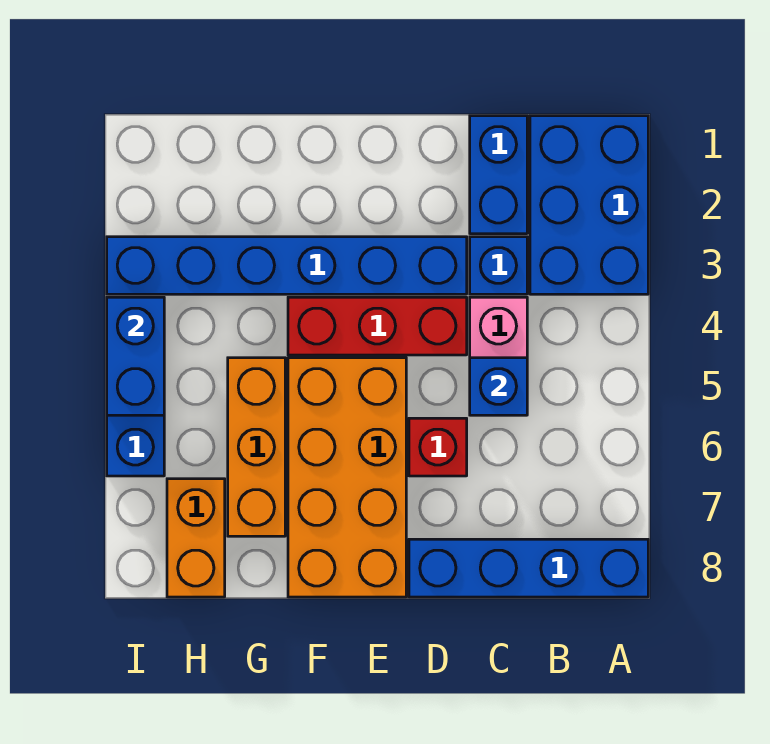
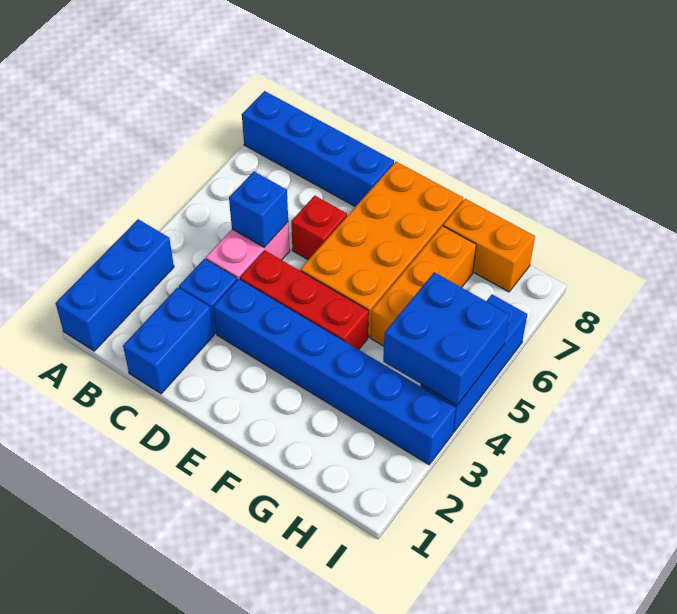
blue 2x3 brick [530,116,648,294] -> blue 1x3 brick [56,219,174,351]
orange 1x2 brick [167,479,225,597] -> orange 1x2 brick turned to [443,199,535,292]
blue 1x2 brick [107,297,164,415] -> blue 2x2 brick [383,272,509,405]

